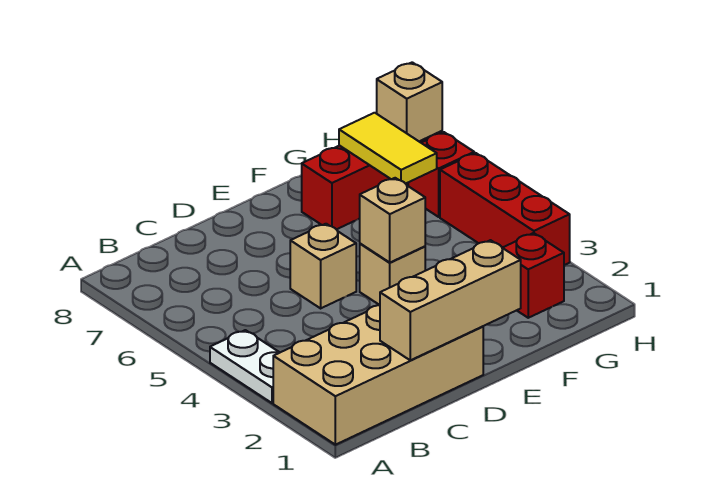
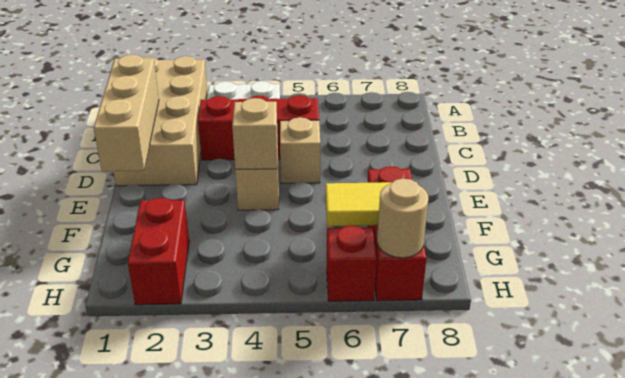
red 1x1 brick [503,233,564,318] -> red 1x2 brick [128,198,189,305]
red 1x3 brick [440,153,570,265] -> red 1x3 brick moved to [198,95,319,160]
tan 1x1 brick [377,62,442,141] -> tan 1x1 round brick [377,179,428,258]

